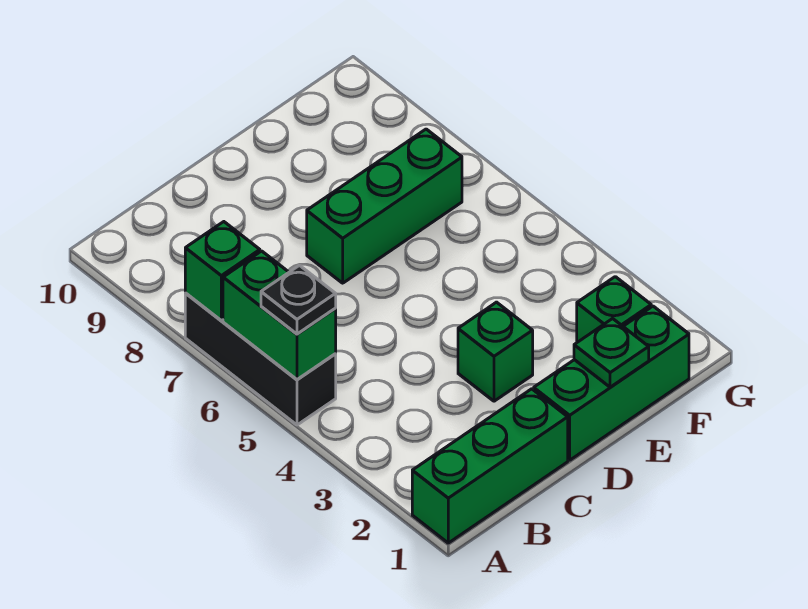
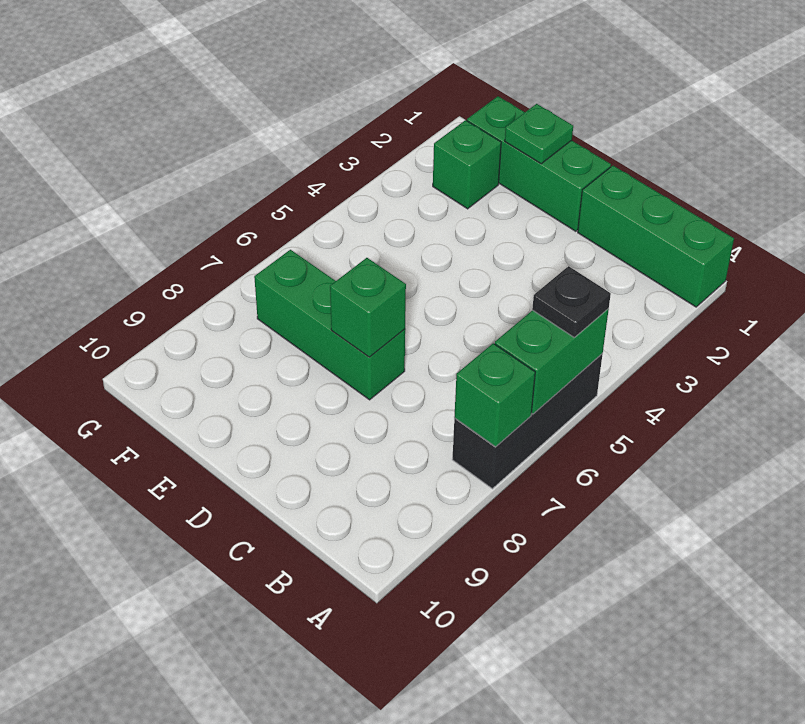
green 1x1 brick [458,302,533,401] -> green 1x1 brick moved to [330,258,406,357]

